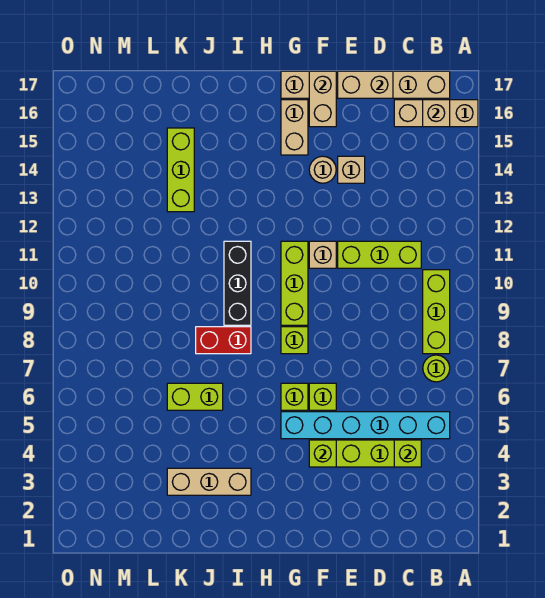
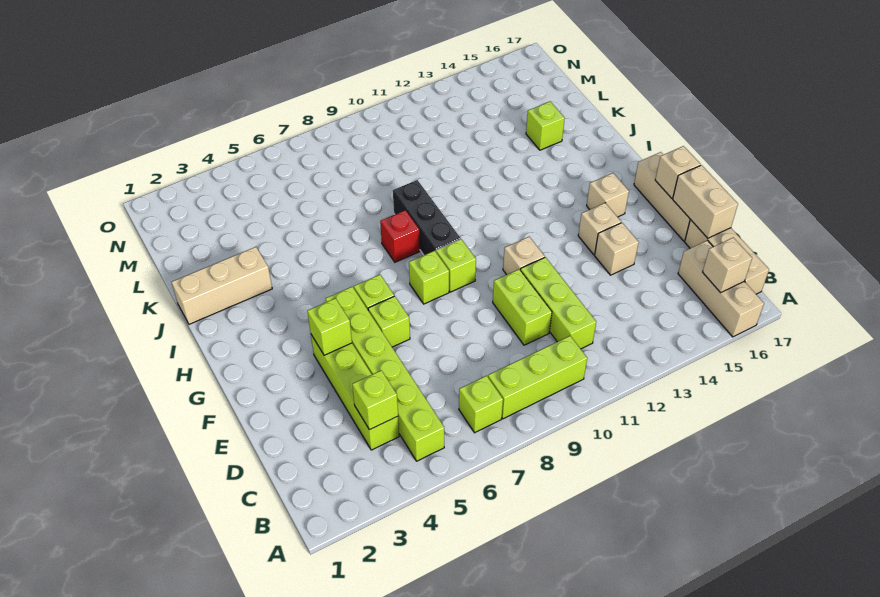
cyan 1x6 brick [281,412,450,439] -> lime 1x6 brick [326,287,444,461]
lime 1x1 round brick [423,355,450,382] -> lime 1x1 brick [459,376,503,433]
tan 1x1 round brick [309,156,336,183] -> tan 1x1 brick [578,203,621,255]
tan 1x2 brick [309,71,336,127] -> tan 1x1 brick [655,146,701,198]
lime 1x3 brick [281,241,308,325] -> lime 1x1 brick [436,239,476,292]
tan 1x2 brick [281,100,308,155] -> tan 1x1 brick [587,173,629,217]
tan 1x3 brick [167,468,251,495] -> tan 1x3 brick turned to [172,247,272,324]
red 1x2 brick [196,327,251,354] -> red 1x1 brick [380,210,420,262]
black 1x3 brick [224,241,251,325] -> black 1x3 brick turned to [393,180,461,255]
lime 1x2 brick [167,383,223,410] -> lime 1x2 brick moved to [493,269,552,345]
lime 1x3 brick [167,128,194,212] -> lime 1x1 brick [526,101,565,150]

